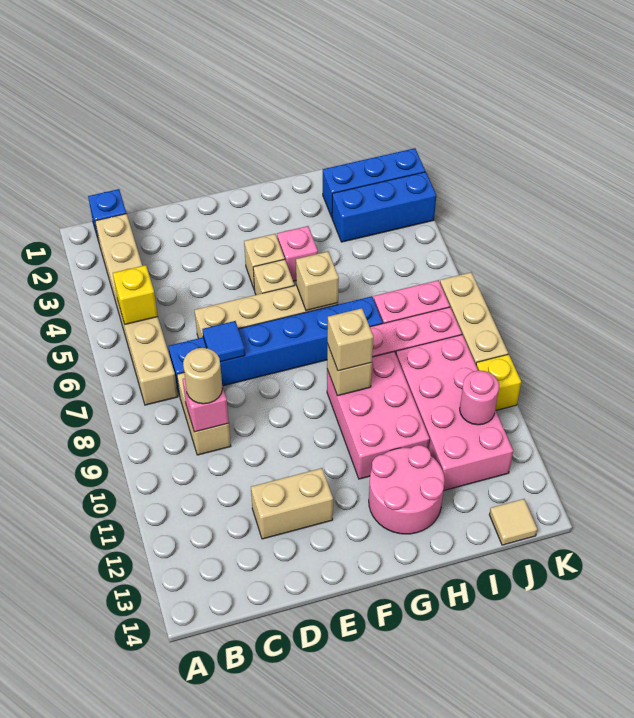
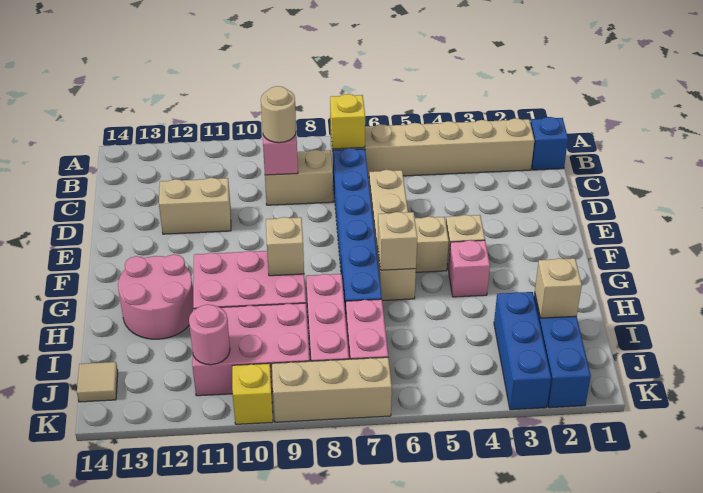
yellow 1x1 brick [113,265,158,324] -> yellow 1x1 brick moved to [330,94,365,149]
blue 1x1 tile [202,321,245,362] -> none
tan 1x2 brick [251,468,333,539] -> tan 1x2 brick turned to [159,178,231,234]
tan 1x1 brick [327,308,373,371] -> tan 1x1 brick moved to [535,258,582,318]
pink 2x4 brick [396,335,513,491] -> pink 2x3 brick [192,303,310,396]

